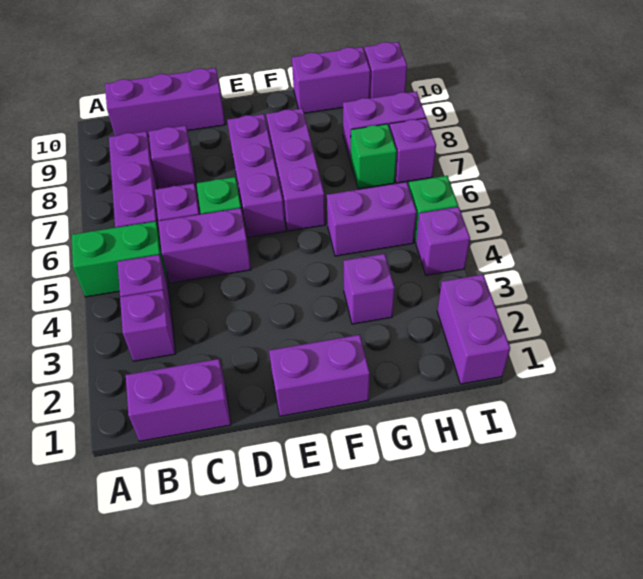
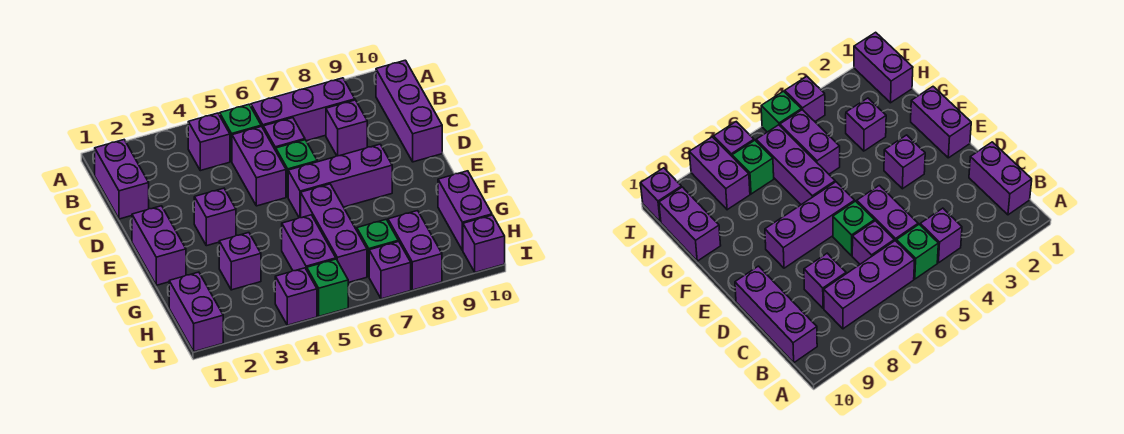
green 1x2 brick [72,221,168,297] -> green 1x1 brick [220,104,261,162]
purple 1x1 brick [120,290,176,361] -> purple 1x1 brick moved to [194,188,236,246]
purple 1x3 brick [266,108,325,231] -> purple 1x3 brick turned to [301,184,367,283]
purple 1x2 brick [437,274,510,384] -> purple 1x2 brick turned to [169,272,223,352]

